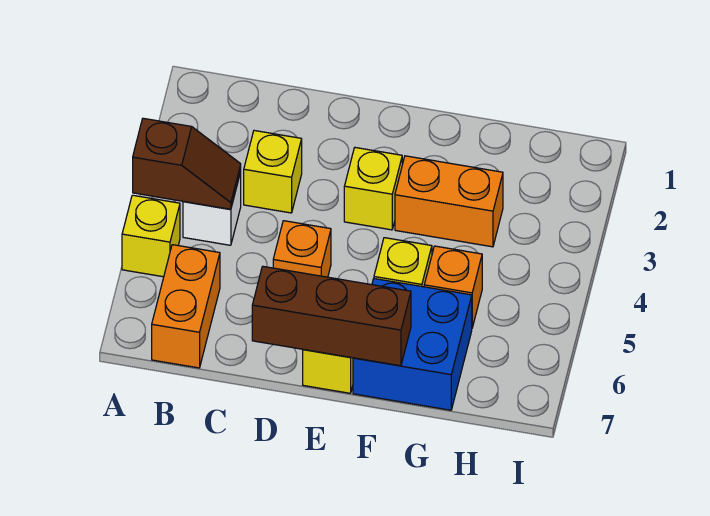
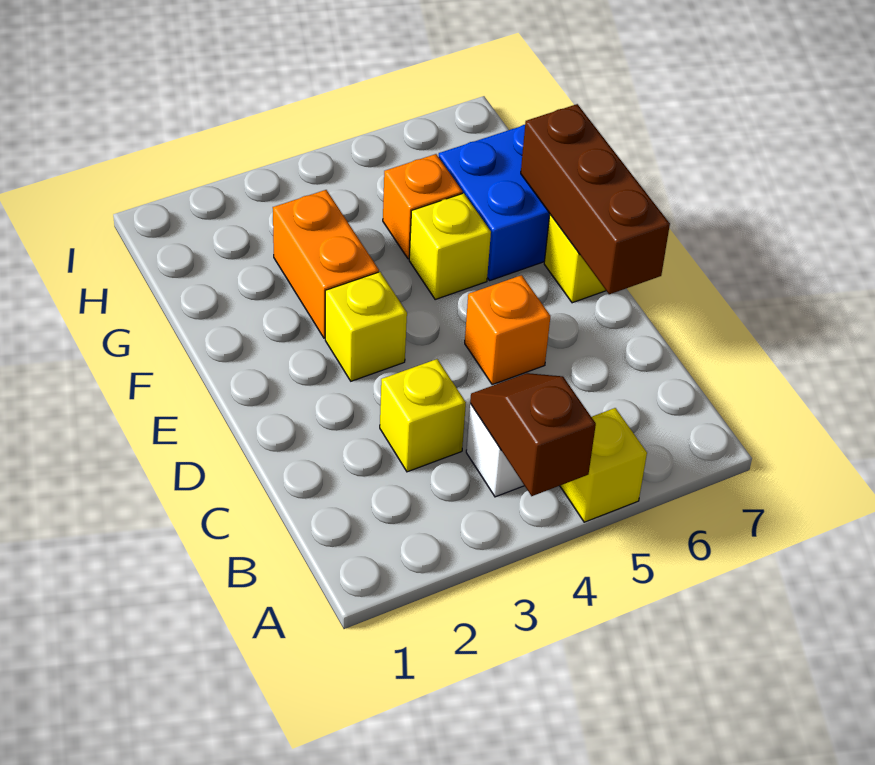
orange 1x2 brick [152,245,220,368] -> none

